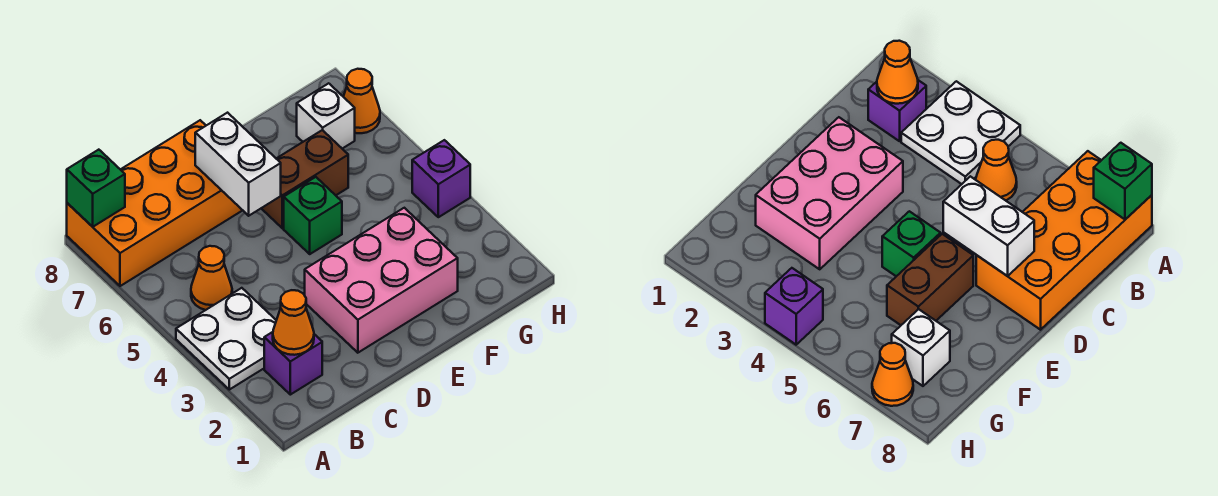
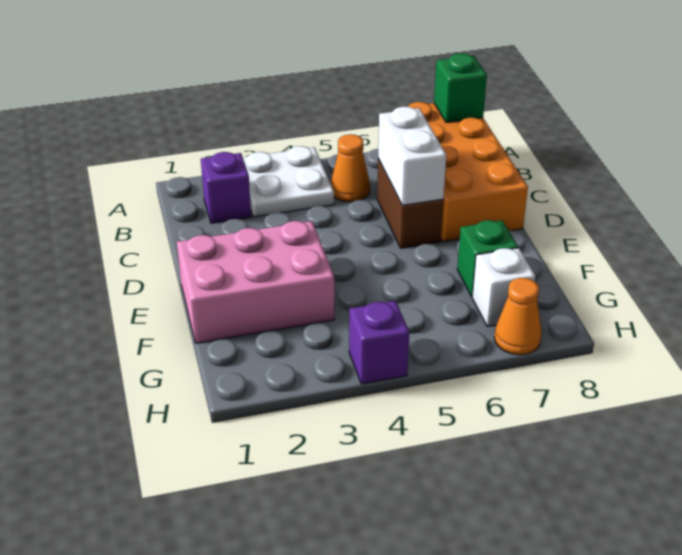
orange 1x1 cone [273,290,314,355] -> none
pink 2x3 brick [305,208,458,353] -> pink 2x3 brick turned to [177,221,334,343]
white 1x2 brick [195,113,281,216] -> white 1x2 brick turned to [378,107,446,205]
green 1x1 brick [284,177,342,254] -> green 1x1 brick moved to [457,220,518,297]
brown 1x2 brick [261,130,348,228] -> brown 1x2 brick moved to [377,159,443,248]

